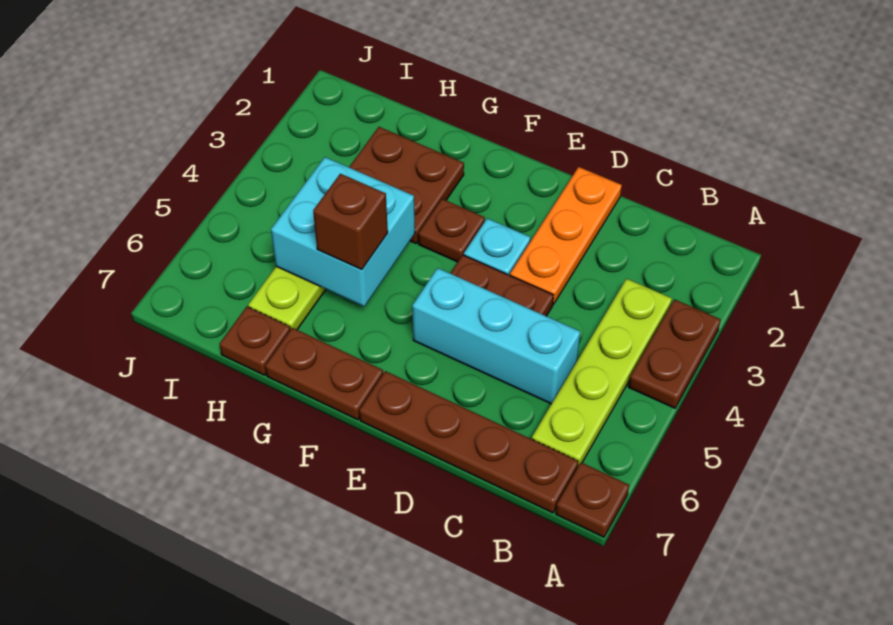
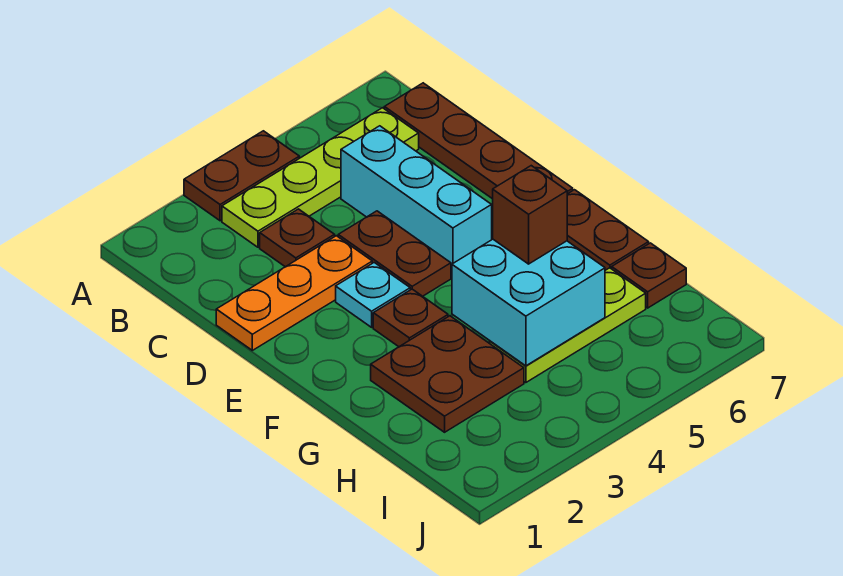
brown 1x1 plate [556,463,629,537] -> brown 1x1 plate moved to [260,209,335,267]

